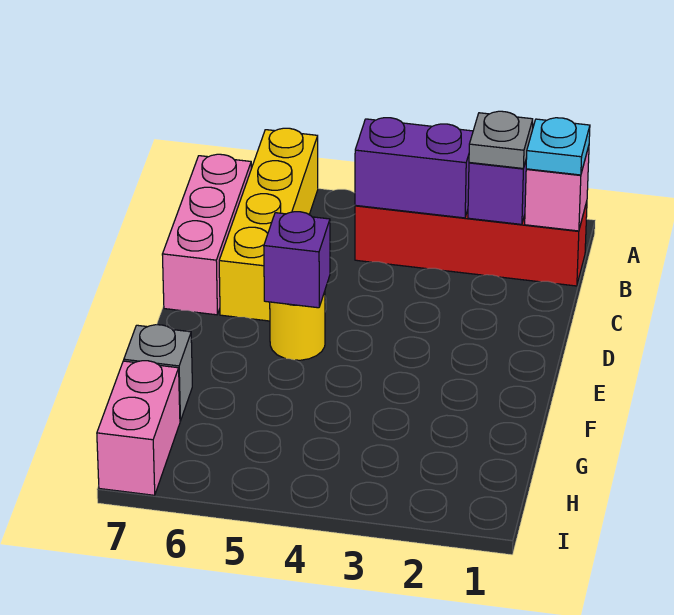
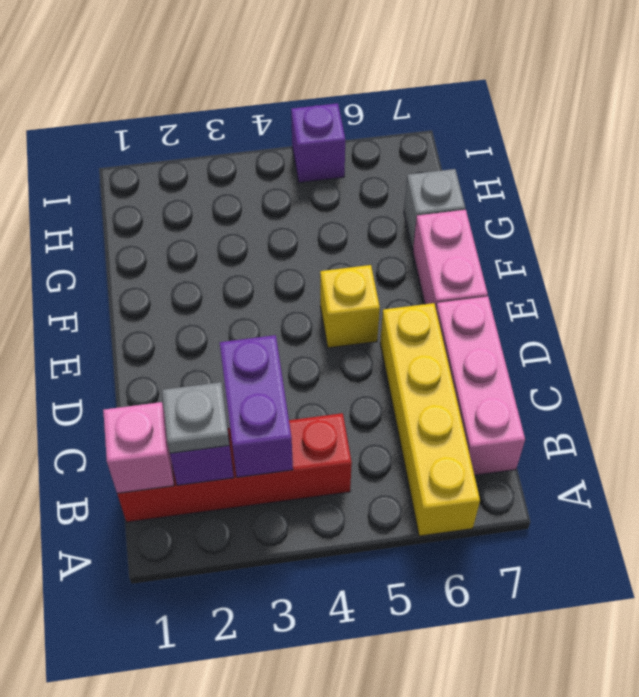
cyan 1x1 plate [526,118,590,175] -> none
purple 1x2 brick [355,118,473,218] -> purple 1x2 brick turned to [220,335,293,477]
yellow 1x1 round brick [270,292,325,360] -> yellow 1x1 brick [320,265,380,348]
purple 1x1 brick [264,212,330,308] -> purple 1x1 brick moved to [291,103,345,183]
pink 1x2 brick [97,361,180,495] -> pink 1x2 brick moved to [413,210,488,307]

